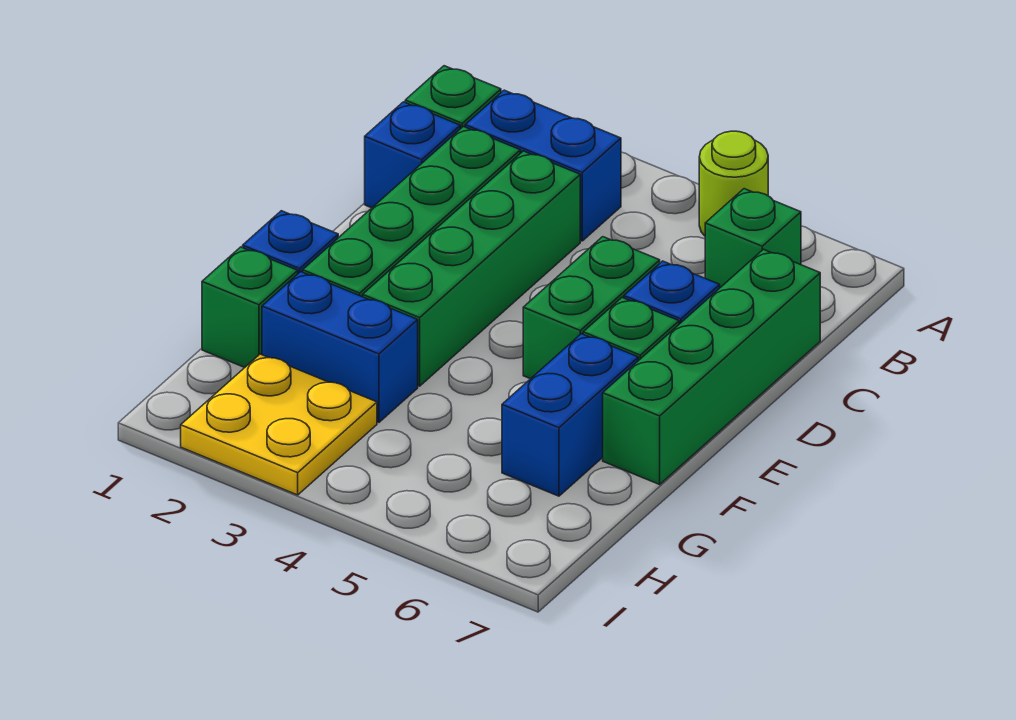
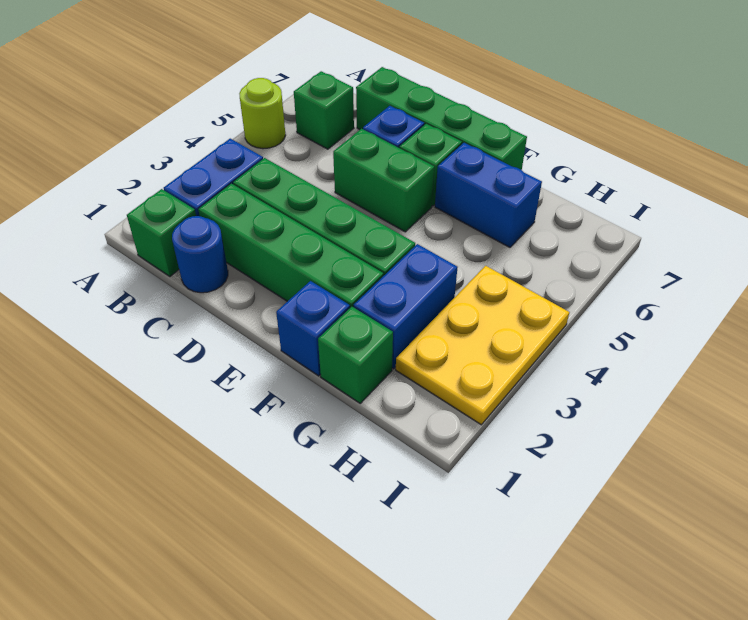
blue 1x1 brick [365,102,460,208] -> blue 1x1 round brick [172,216,228,293]
yellow 2x2 plate [181,354,377,495] -> yellow 2x3 plate [396,266,569,425]

